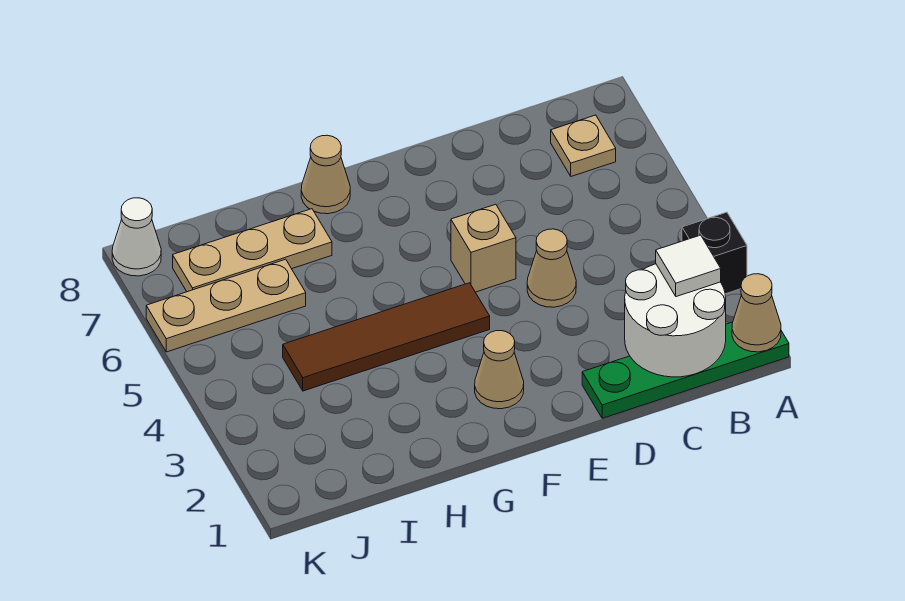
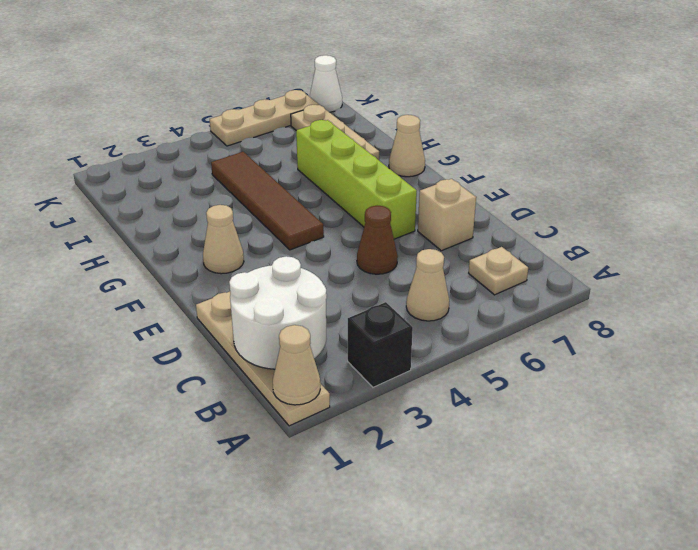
green 1x4 plate [582,322,789,418] -> tan 1x4 plate [196,292,330,426]
white 1x1 tile [656,235,721,297] -> none
tan 1x1 cone [527,229,576,307] -> tan 1x1 cone moved to [406,249,449,321]
none -> brown 1x1 cone [357,206,398,274]
tan 1x1 brick [451,204,516,292] -> tan 1x1 brick moved to [418,179,476,251]
none -> lime 1x4 brick [296,120,417,239]
tan 1x3 plate [146,259,306,352] -> tan 1x3 plate turned to [210,90,319,146]

